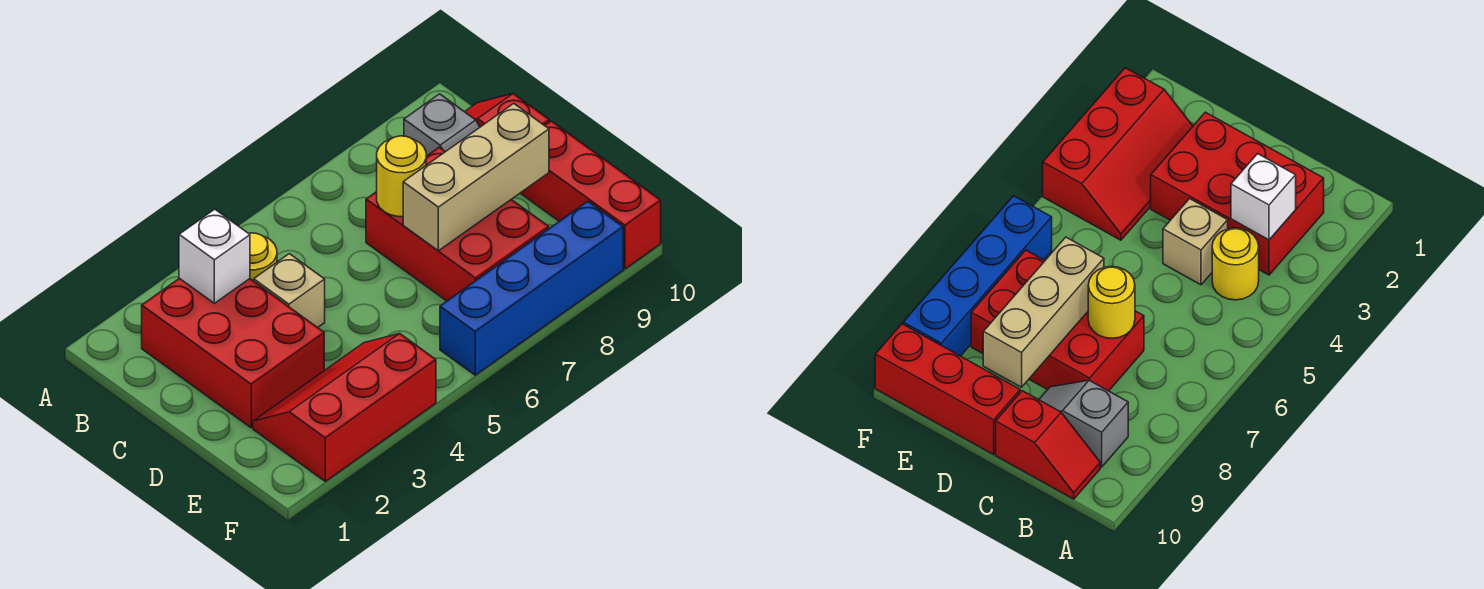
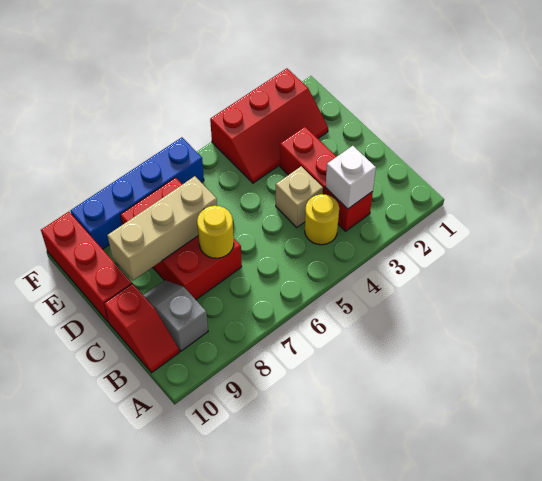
red 2x3 brick [142,278,324,428] -> red 1x3 brick [280,127,373,231]

